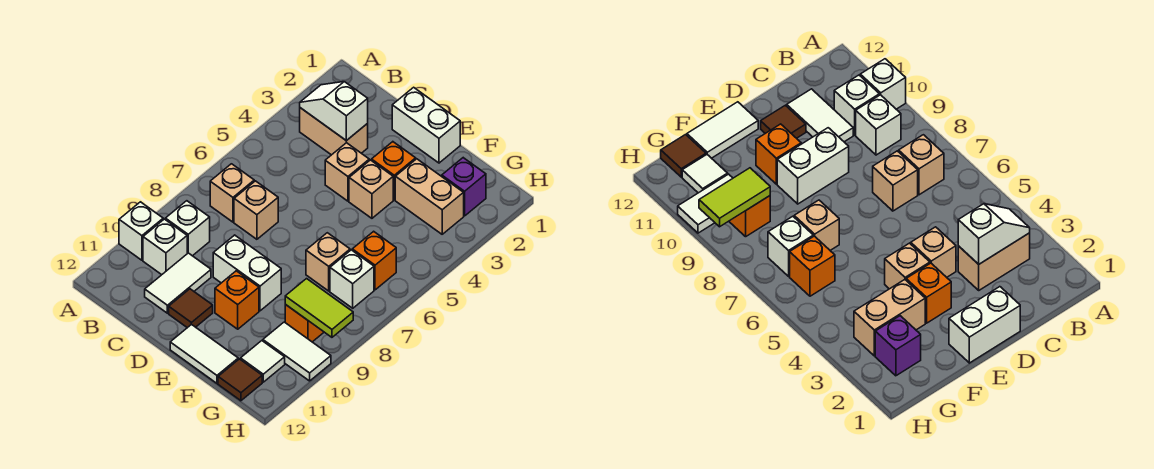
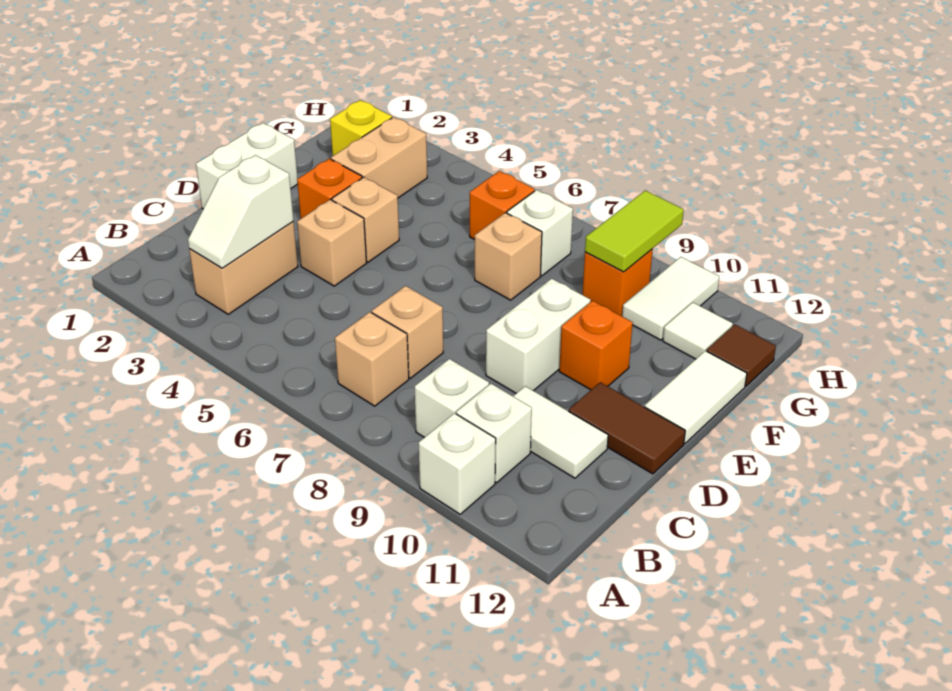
brown 1x1 tile [169,289,213,328] -> brown 1x2 tile [569,382,685,474]
purple 1x1 brick [442,158,486,216] -> yellow 1x1 brick [330,100,392,156]

